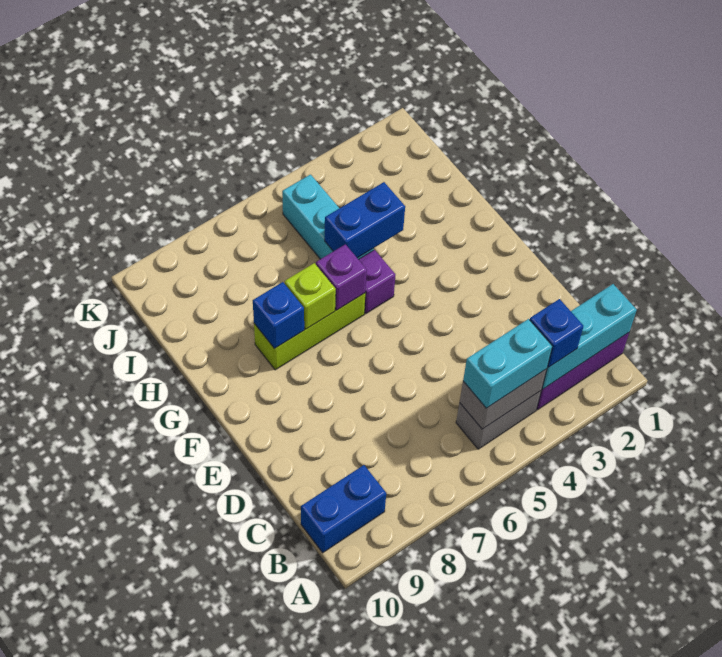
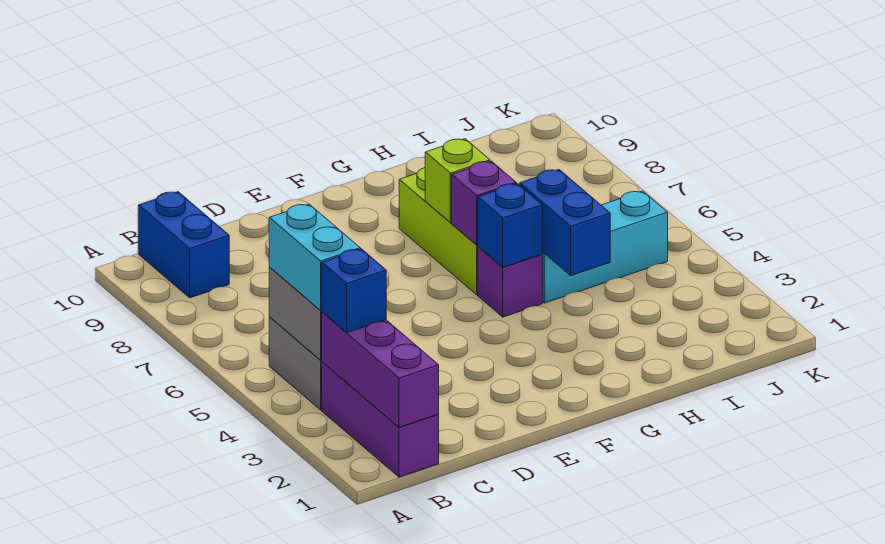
cyan 1x3 brick [542,284,637,389] -> purple 1x3 brick [322,312,439,427]
blue 1x1 brick [253,282,304,349] -> blue 1x1 brick moved to [478,184,542,267]

